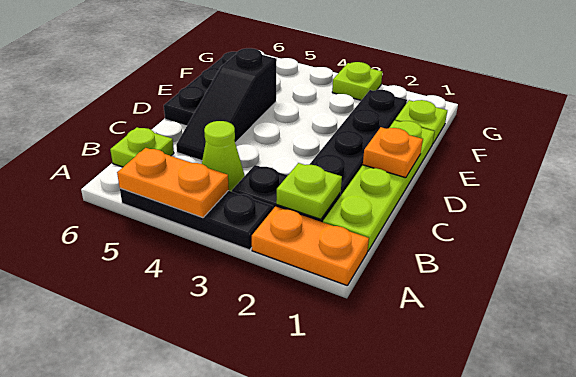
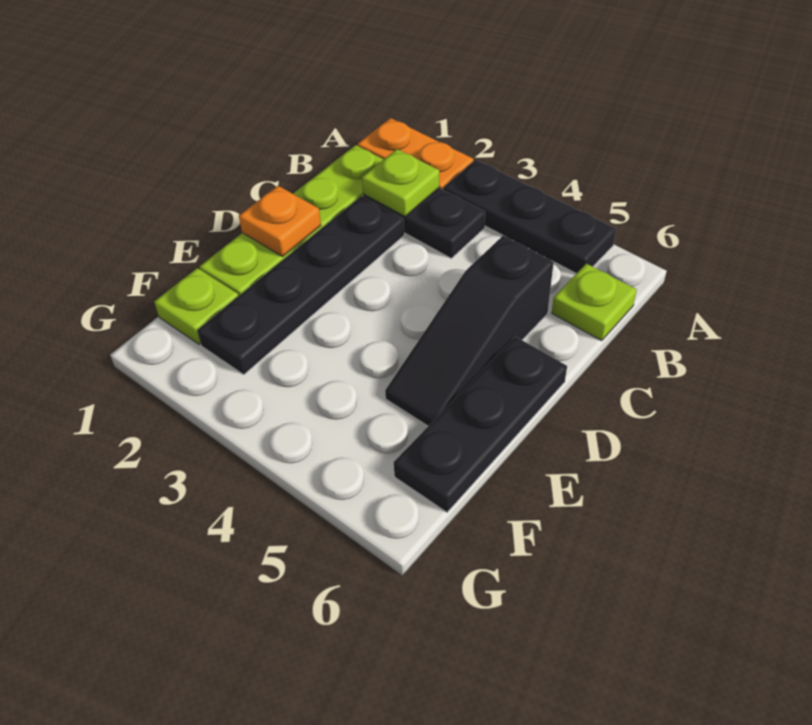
orange 1x2 plate [117,148,229,218] -> none
lime 1x1 cone [202,121,245,192] -> none
black 1x3 slope [176,48,277,161] -> black 1x3 slope turned to [385,236,554,426]
lime 1x1 plate [332,62,382,100] -> none

